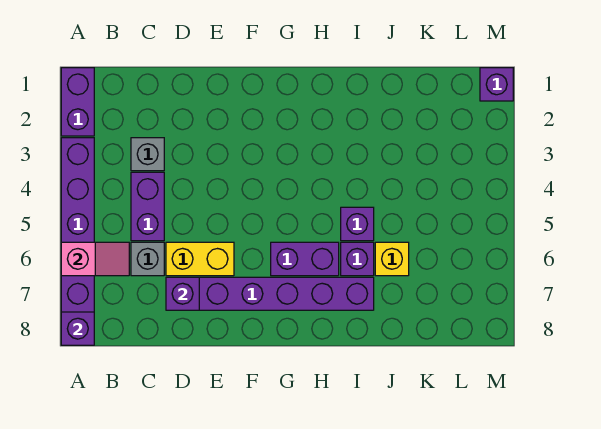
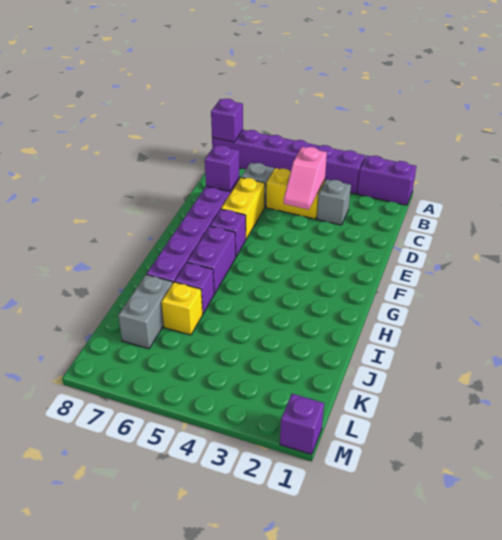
pink 1x2 slope [61,242,129,276] -> pink 1x2 slope moved to [284,147,327,210]
purple 1x2 brick [131,172,164,241] -> yellow 1x2 brick [266,168,325,219]
purple 1x1 brick [341,207,374,241] -> purple 1x1 brick moved to [210,209,246,256]
none -> grey 1x2 brick [118,275,173,349]

